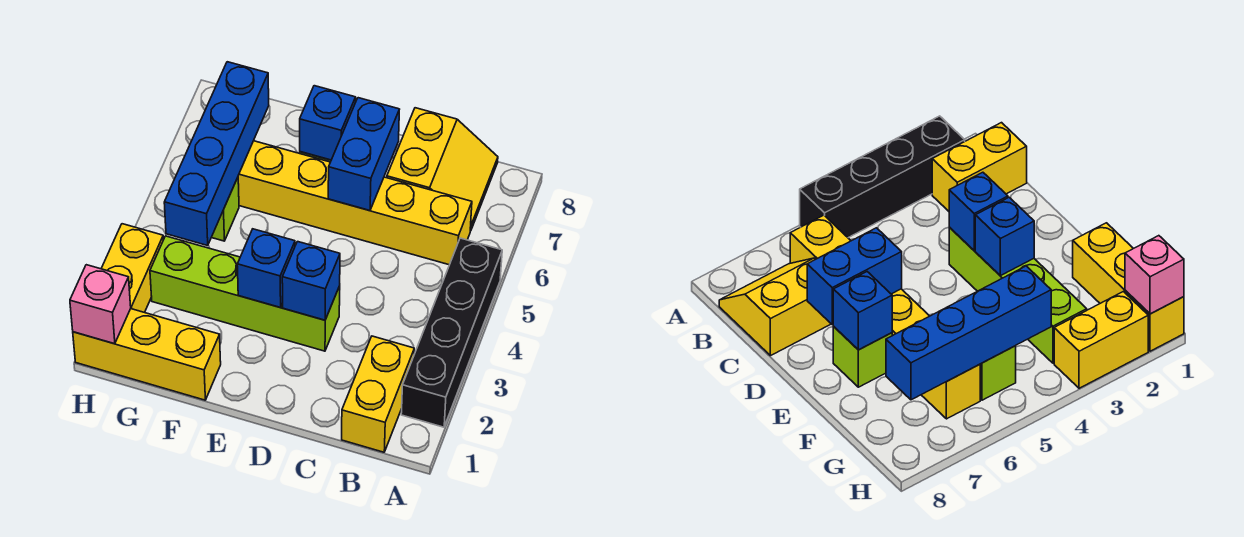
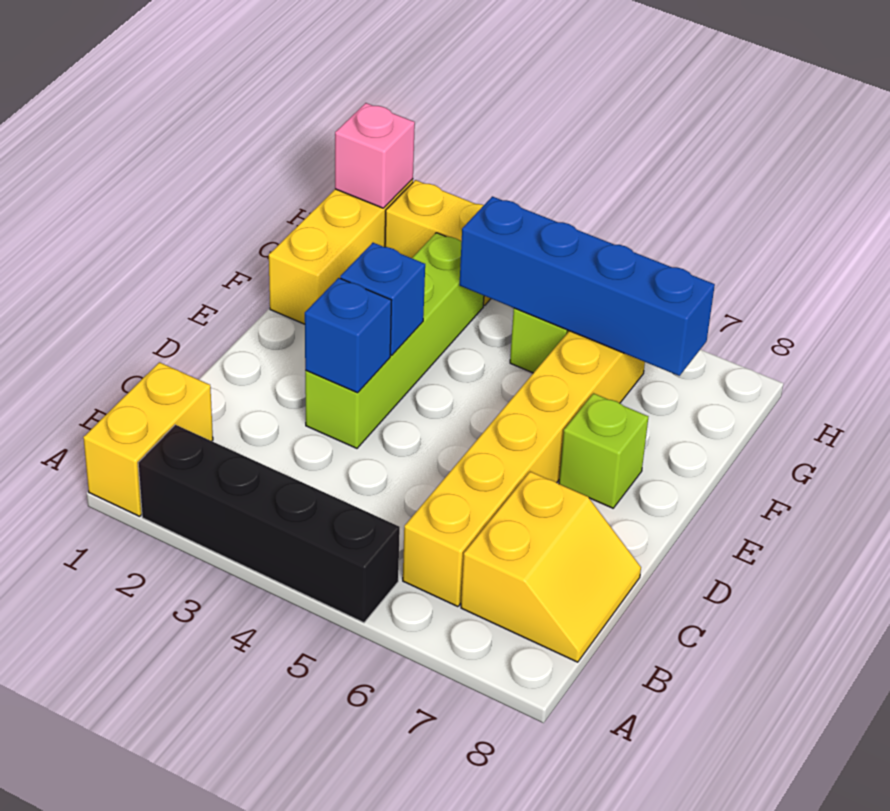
yellow 1x2 brick [342,336,414,452] -> yellow 1x2 brick turned to [83,362,213,516]
yellow 2x2 slope [387,108,498,231] -> yellow 2x2 slope turned to [461,472,641,662]
blue 1x2 brick [328,98,399,211] -> none
blue 1x1 brick [300,86,356,160] -> none

